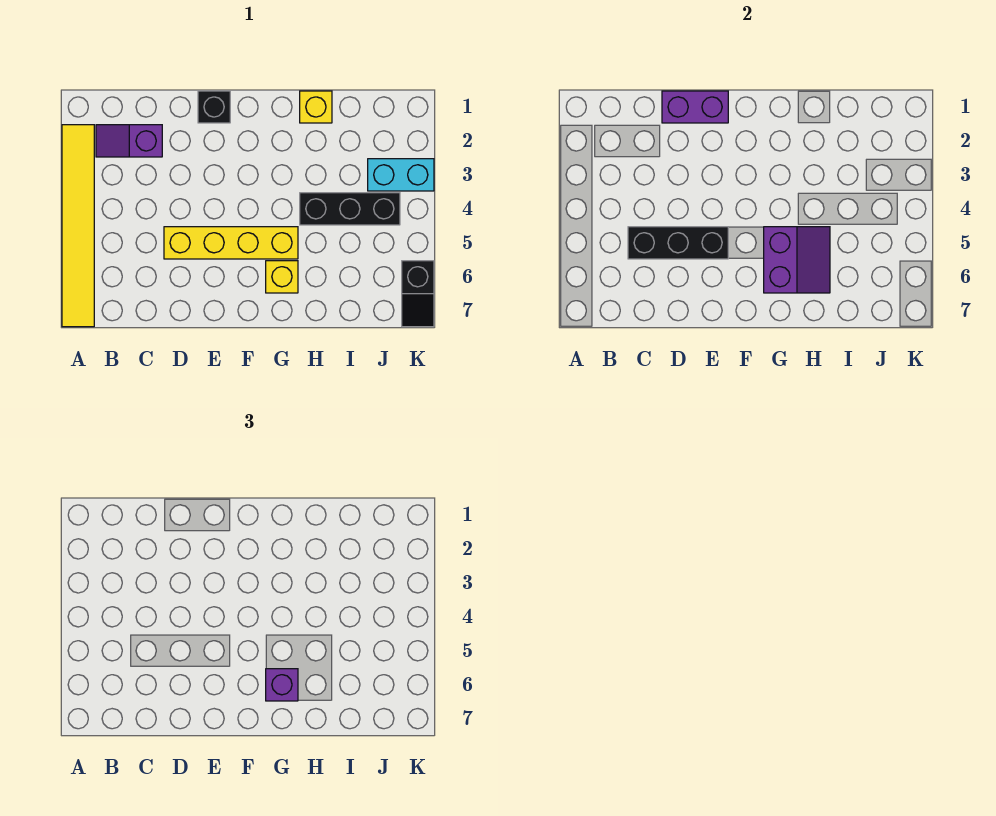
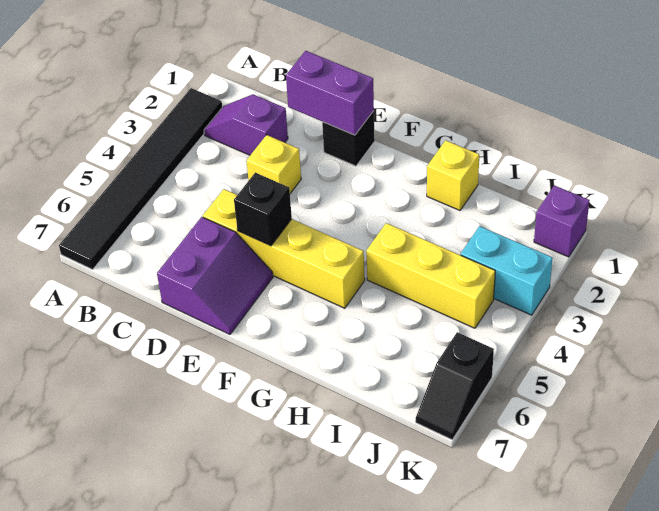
yellow 1x6 tile [62,125,94,327] -> black 1x6 tile [59,88,222,269]
black 1x3 brick [628,227,728,259] -> black 1x1 brick [234,173,292,246]
purple 2x2 slope [764,227,830,293] -> purple 2x2 slope moved to [157,217,273,335]
yellow 1x1 brick [266,261,298,293] -> yellow 1x1 brick moved to [246,135,301,193]
purple 1x1 brick [266,669,298,701] -> purple 1x1 brick moved to [534,185,590,257]
black 1x3 brick [300,193,400,225] -> yellow 1x3 brick [366,223,495,328]

